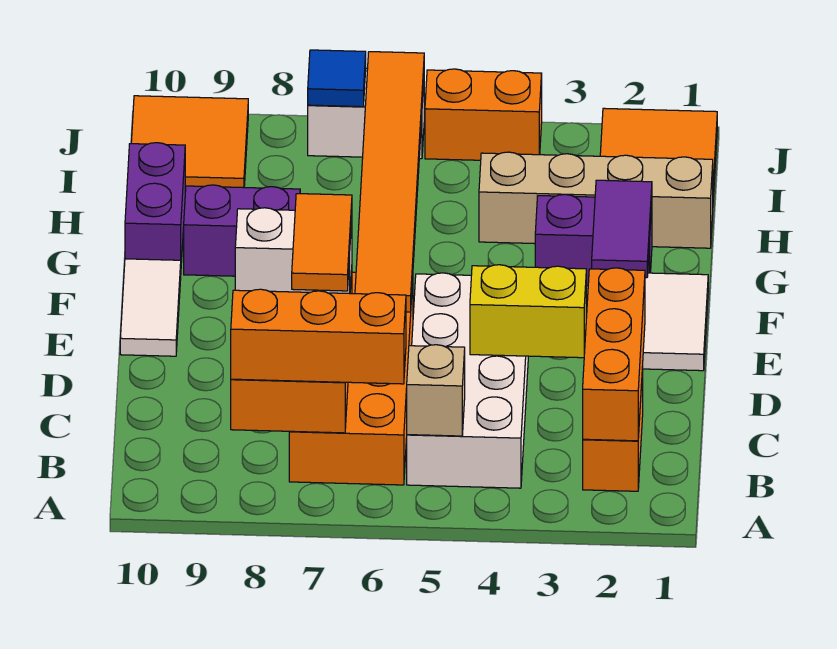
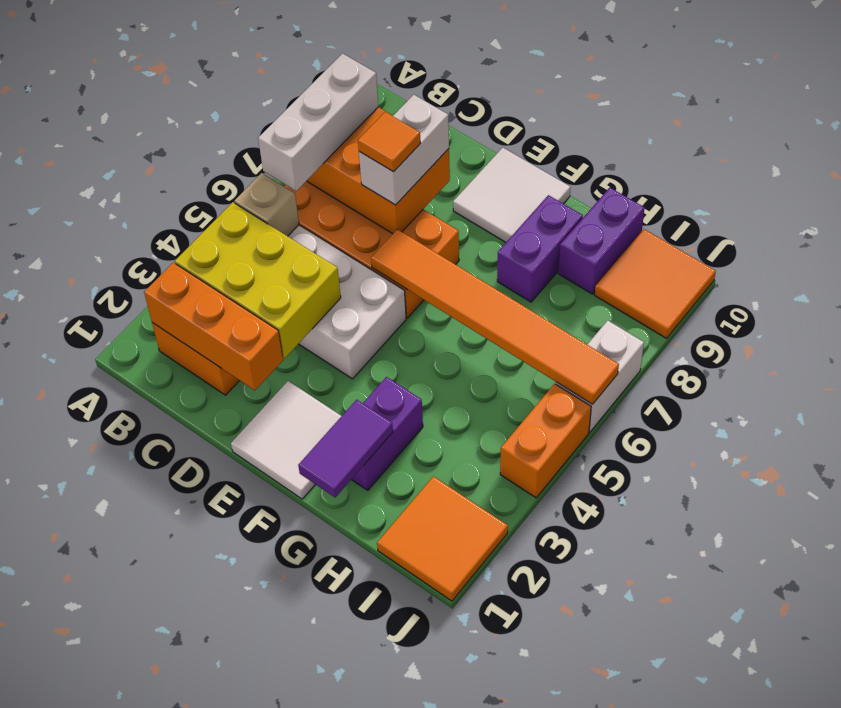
orange 1x3 brick [231,289,406,384] -> white 1x3 brick [258,53,378,191]
orange 1x2 tile [292,194,352,291] -> orange 1x1 tile [358,112,420,172]
yellow 1x2 brick [470,265,586,358] -> yellow 2x3 brick [175,202,341,358]
white 1x2 tile [120,259,181,356] -> white 2x2 tile [453,148,571,242]
purple 1x2 tile [592,180,652,278] -> purple 1x2 tile turned to [298,400,393,497]
purple 1x2 brick [125,143,185,263] -> purple 1x2 brick turned to [558,188,644,294]
tan 1x4 brick [479,152,713,248] -> none
blue 1x1 tile [308,50,366,107] -> none

